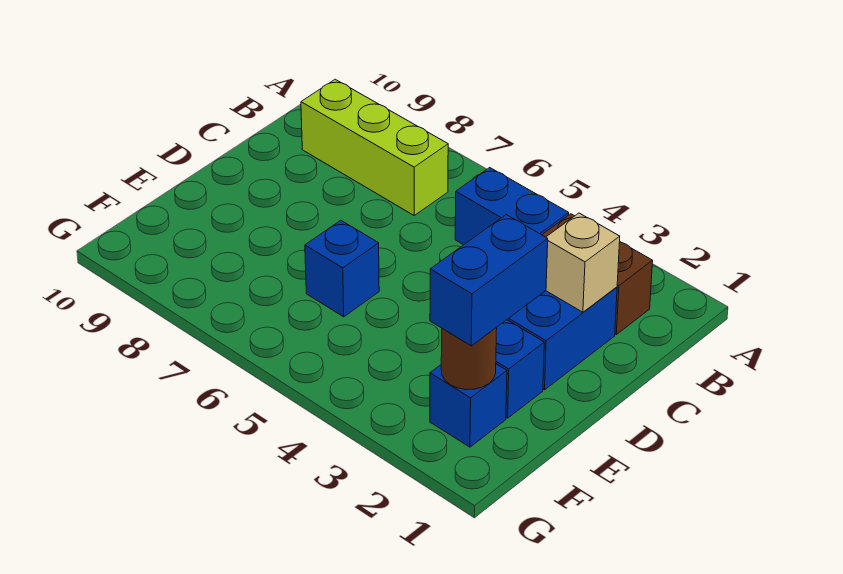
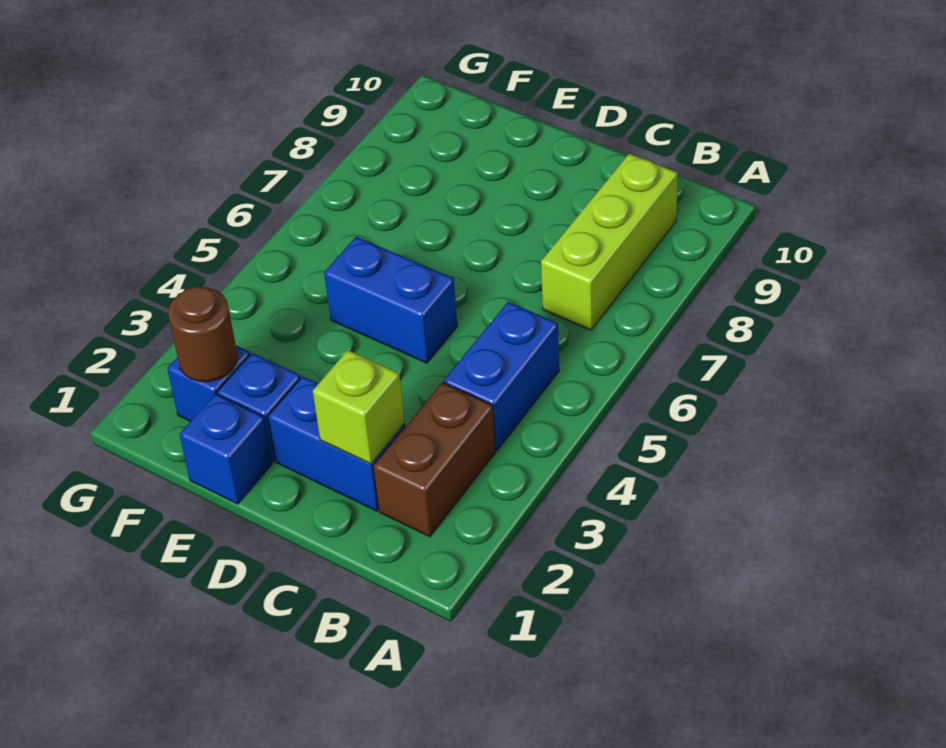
tan 1x1 brick [546,213,620,312] -> lime 1x1 brick [313,350,405,464]
blue 1x2 brick [430,215,548,346] -> blue 1x2 brick moved to [324,237,457,363]
blue 1x1 brick [305,220,379,317] -> blue 1x1 brick moved to [179,394,272,504]

